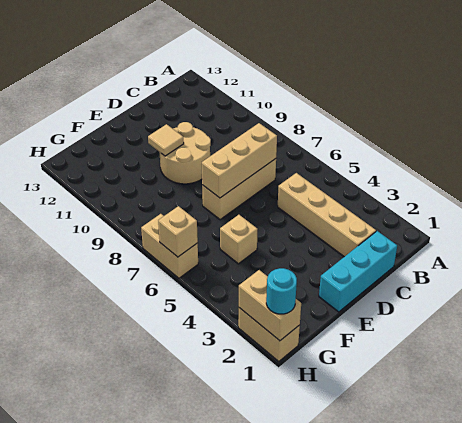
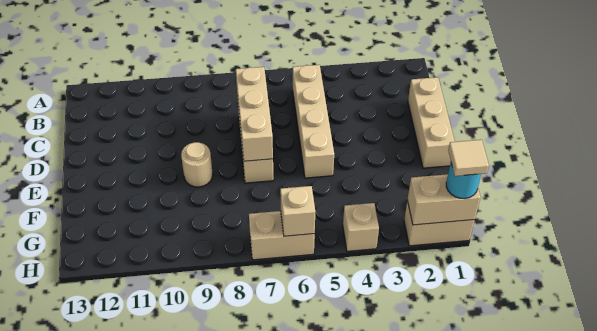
cyan 1x3 brick [319,231,397,312] -> tan 1x3 brick [408,77,455,168]
tan 1x4 brick [278,173,376,257] -> tan 1x4 brick turned to [293,65,334,178]
tan 2x2 round brick [159,122,211,184] -> tan 1x1 round brick [181,142,213,187]
tan 1x1 tile [148,124,184,156] -> tan 1x1 tile moved to [448,140,489,176]
tan 1x1 brick [220,215,258,264] -> tan 1x1 brick moved to [343,203,379,251]

